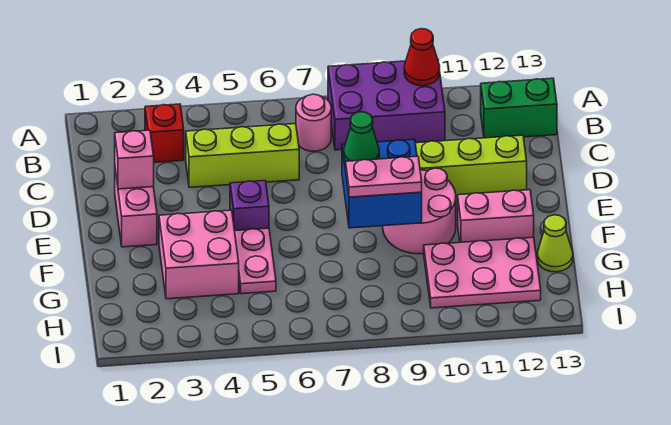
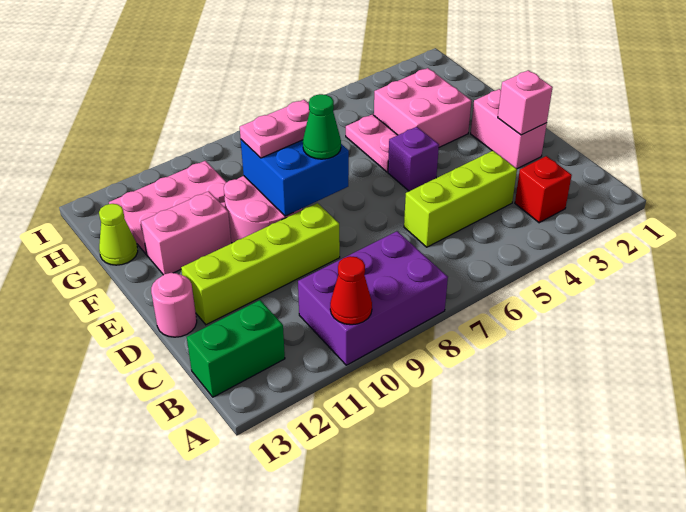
pink 1x1 round brick [296,94,331,151] -> pink 1x1 round brick moved to [151,273,197,337]

